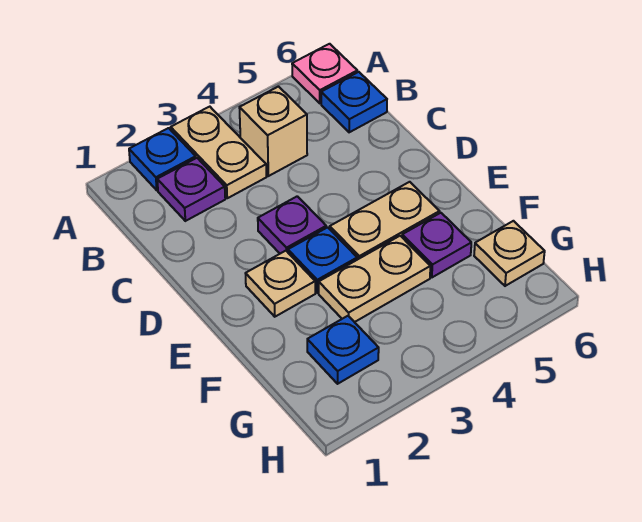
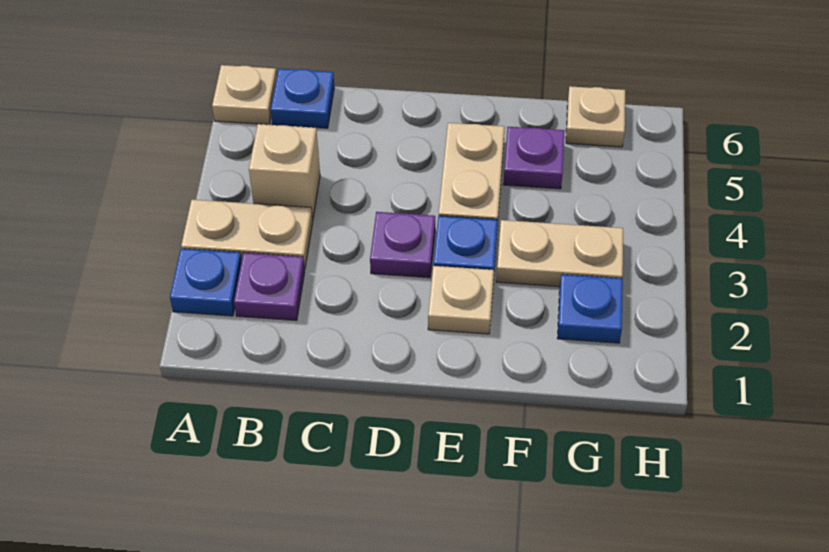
pink 1x1 plate [292,44,357,103] -> tan 1x1 plate [212,65,277,125]
tan 1x2 plate [319,236,430,322] -> tan 1x2 plate turned to [496,220,623,287]

